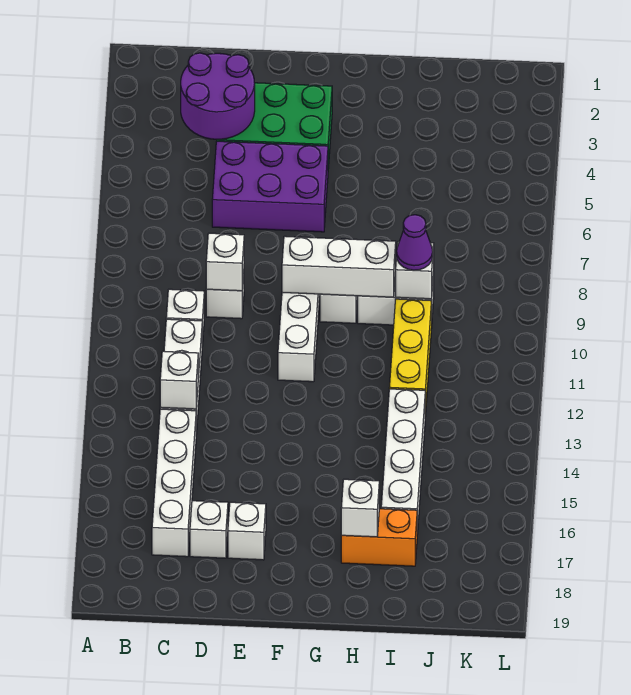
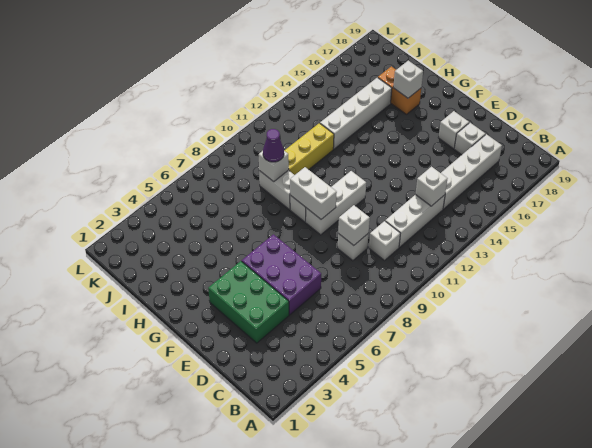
purple 2x2 round brick [181,53,255,139] -> none
white 1x3 brick [282,236,396,297] -> white 1x2 brick [290,167,337,219]

